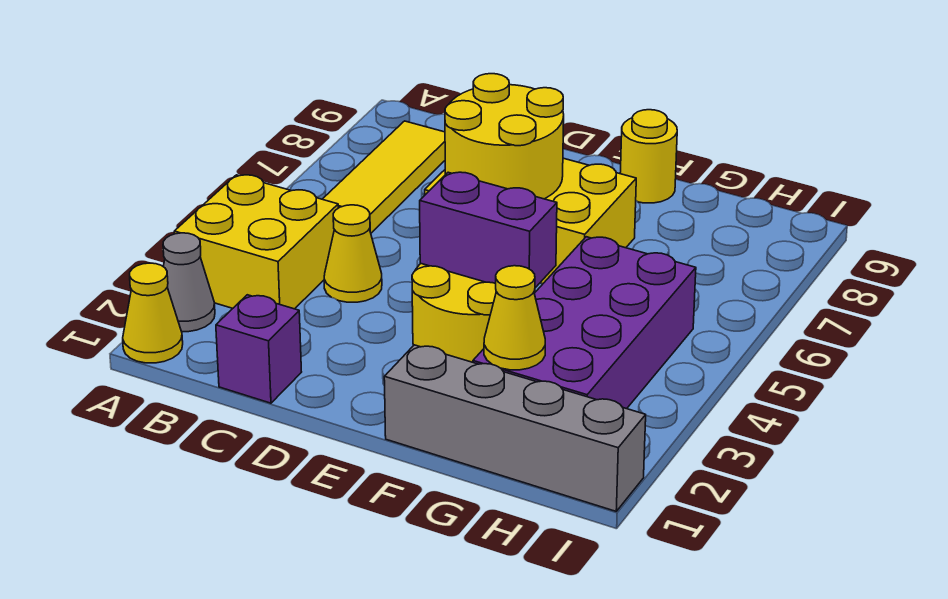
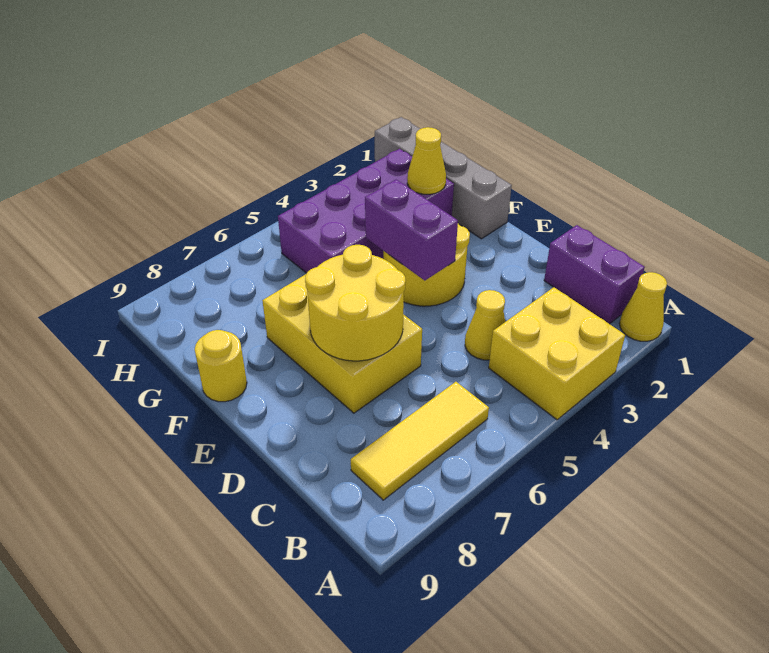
grey 1x1 cone [163,233,215,332] -> none
purple 1x1 brick [216,295,301,403] -> purple 1x2 brick [544,225,645,324]

